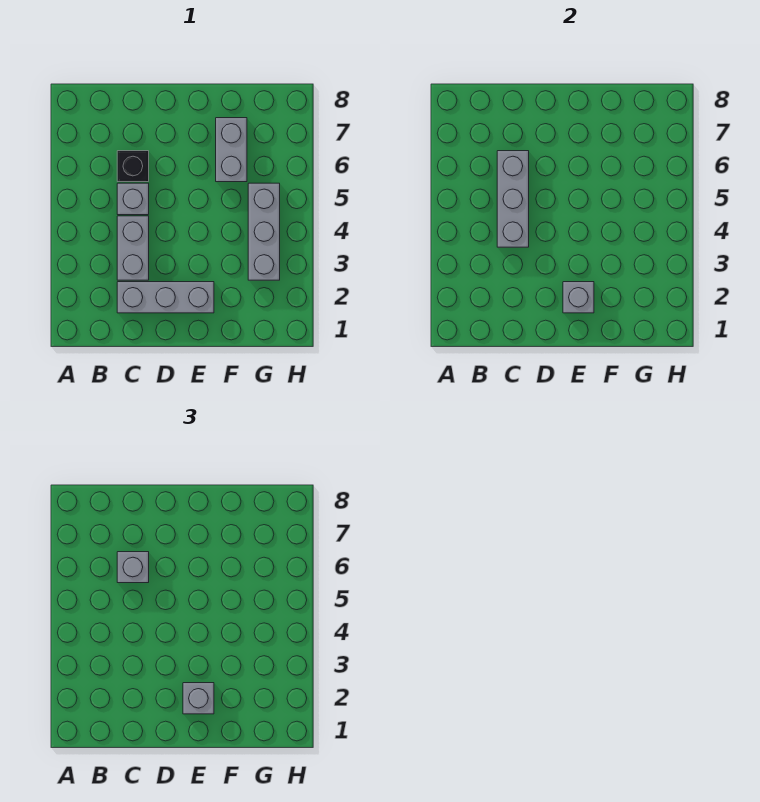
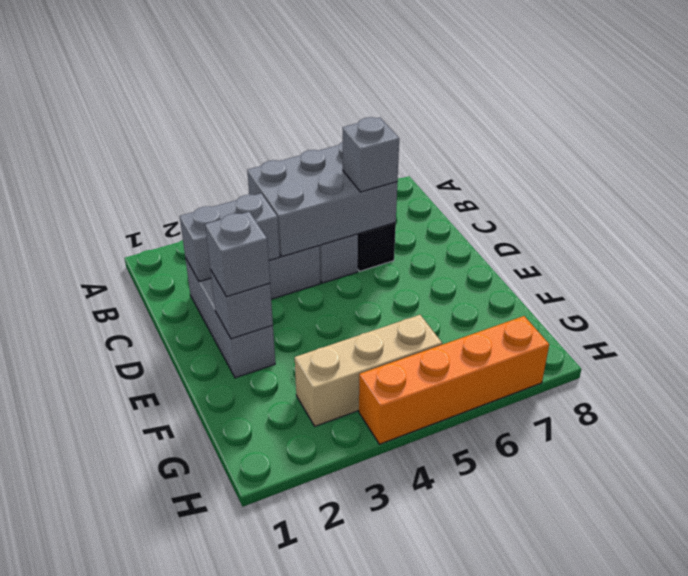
grey 1x3 brick [497,151,529,247] -> grey 2x3 brick [247,142,397,257]
grey 1x2 brick [216,118,247,182] -> grey 1x2 brick moved to [180,193,280,282]
grey 1x3 brick [248,183,280,280] -> tan 1x3 brick [295,315,442,426]
none -> orange 1x4 brick [359,316,549,444]

